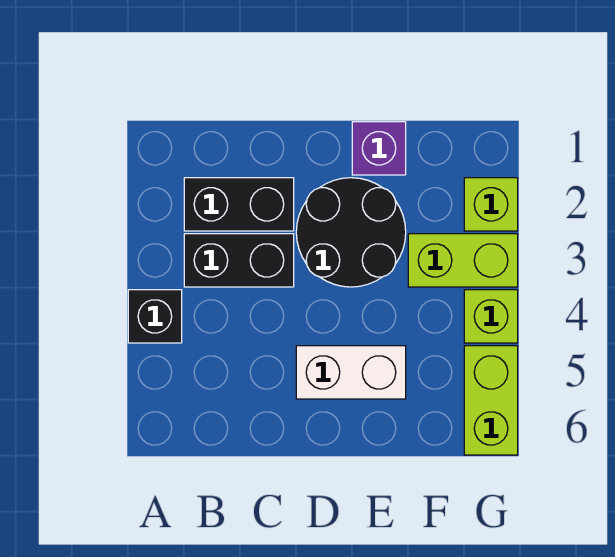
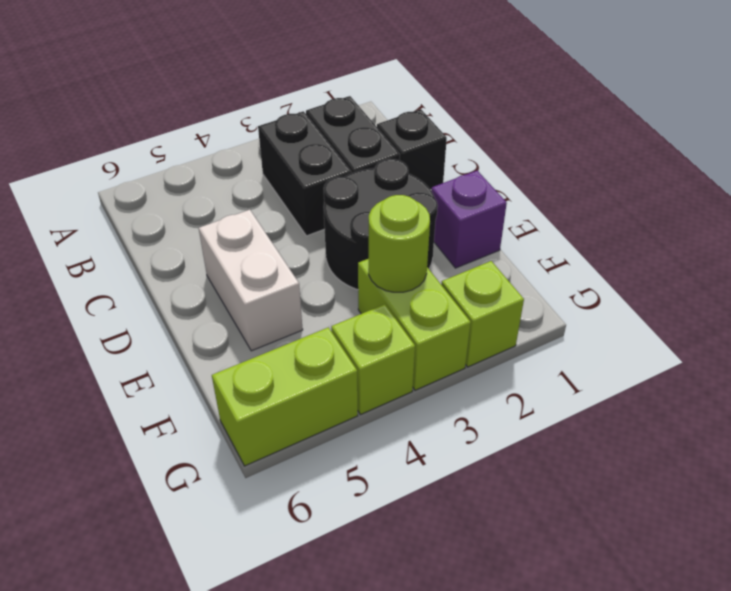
black 1x1 brick [128,290,182,343] -> black 1x1 brick moved to [377,109,447,190]
none -> lime 1x1 round brick [369,195,430,292]

